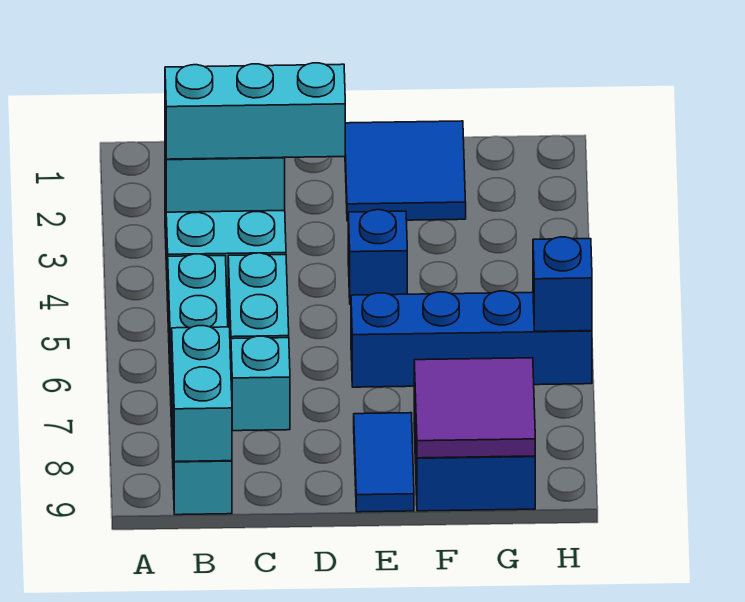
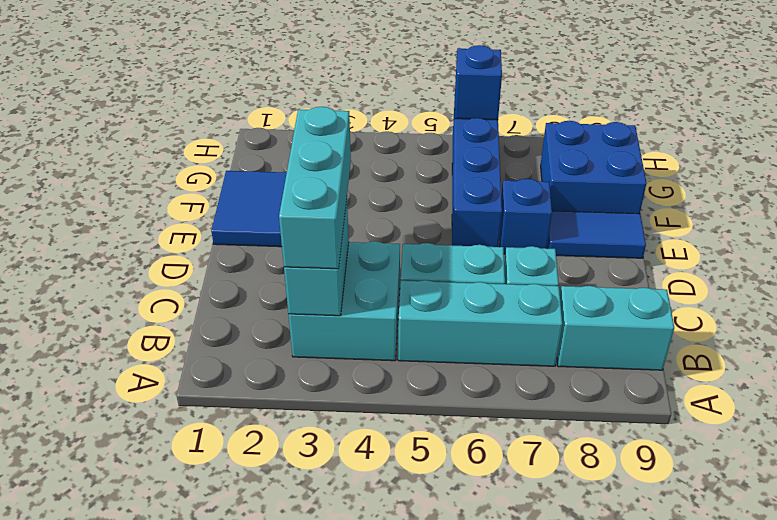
cyan 1x2 brick [172,326,232,462] -> none
blue 1x1 brick [348,210,407,304] -> blue 1x1 brick moved to [499,179,552,254]
purple 2x2 tile [414,358,535,458] -> none

